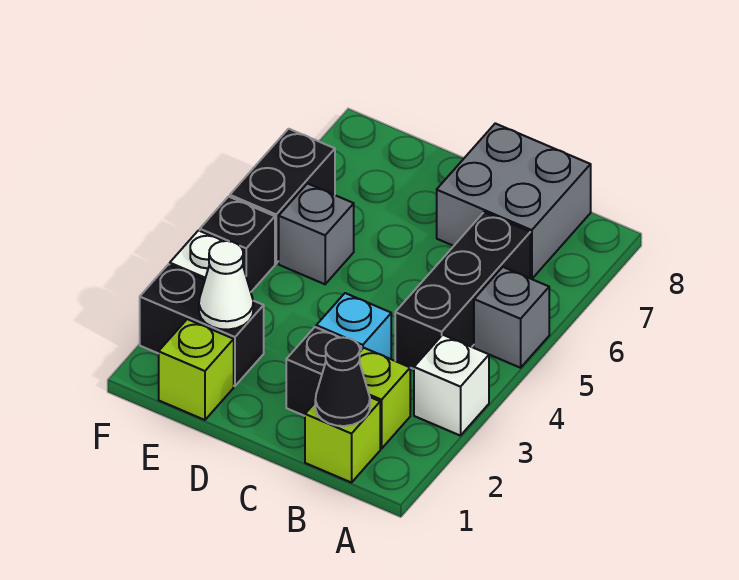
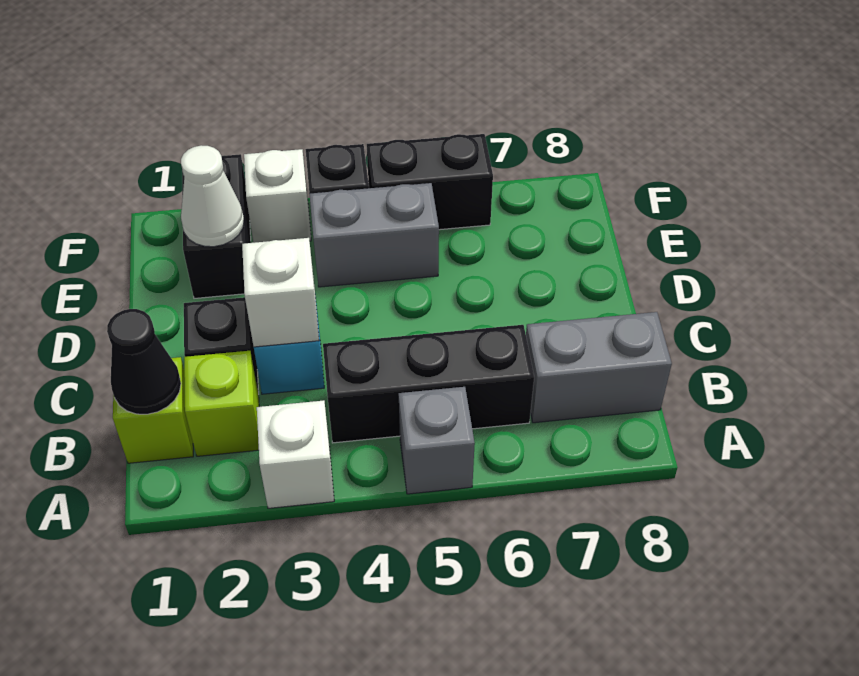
grey 2x2 brick [437,123,591,279] -> grey 1x2 brick [526,312,672,423]
none -> white 1x1 brick [242,238,319,347]
lime 1x1 brick [159,319,234,420] -> none
grey 1x1 brick [279,184,354,284] -> grey 1x2 brick [309,183,439,287]

